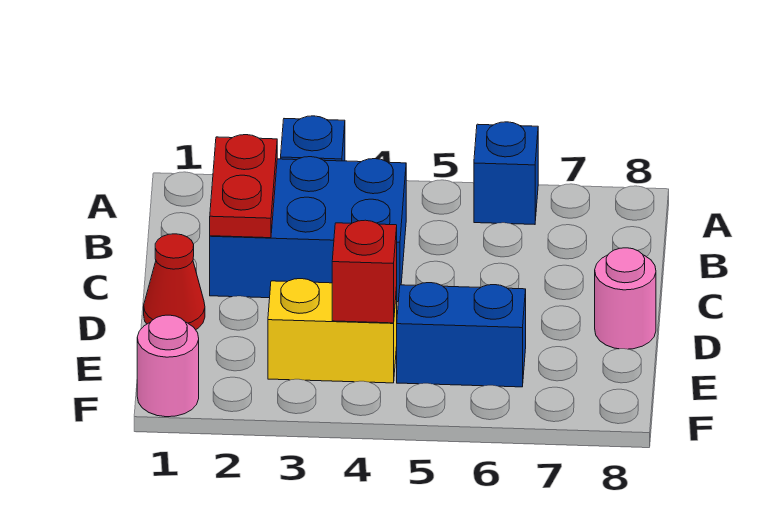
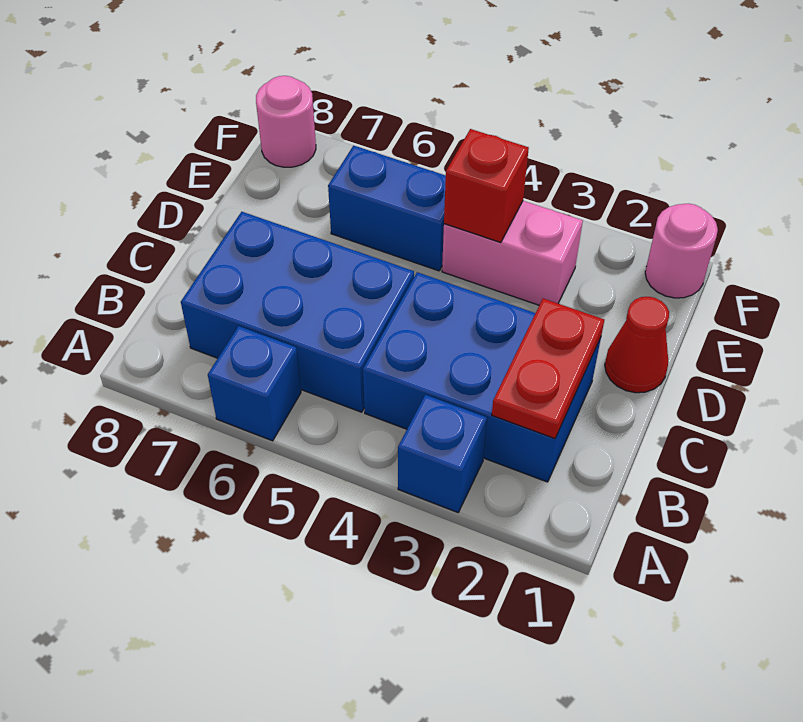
none -> blue 2x3 brick [181,212,414,412]
pink 1x1 round brick [595,248,656,349] -> pink 1x1 round brick moved to [256,76,316,167]
yellow 1x2 brick [268,279,397,383] -> pink 1x2 brick [442,201,583,305]

